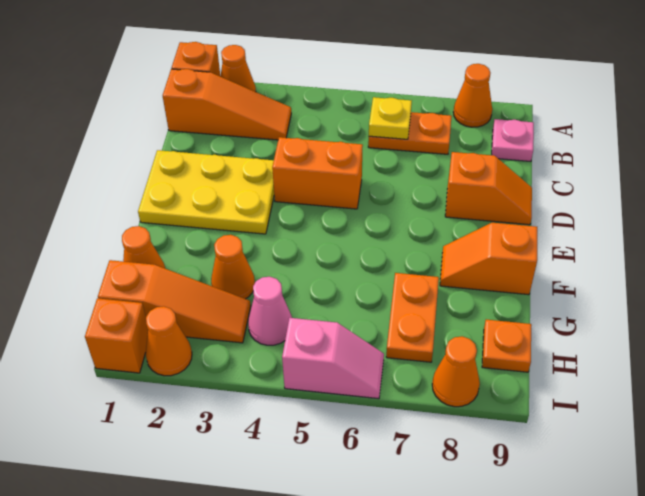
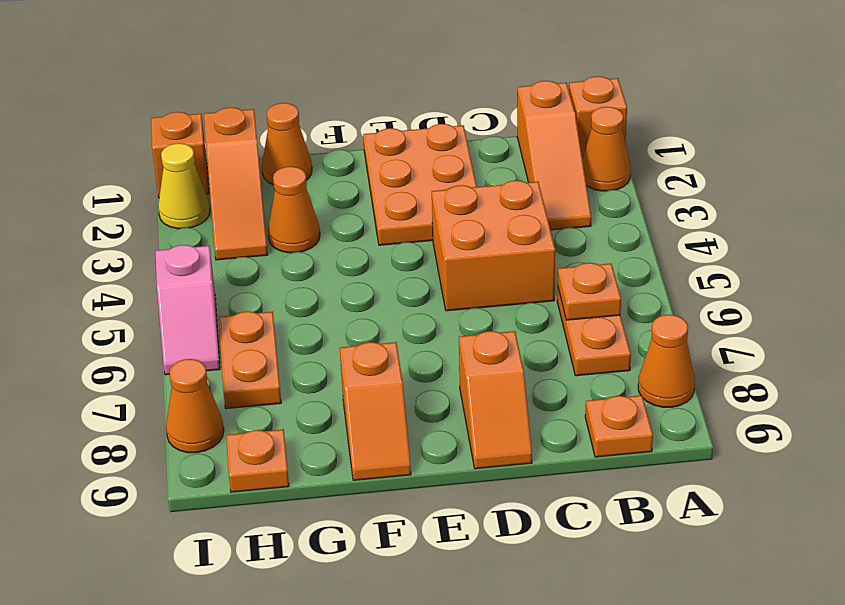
yellow 1x1 plate [369,97,412,139] -> orange 1x1 plate [558,263,621,320]
pink 1x1 plate [492,119,534,161] -> orange 1x1 plate [585,395,653,457]
yellow 2x3 plate [138,150,274,234] -> orange 2x3 plate [363,124,477,245]
orange 1x2 brick [272,137,363,209] -> orange 2x2 brick [432,180,555,311]
orange 1x2 slope [440,223,537,295] -> orange 1x2 slope turned to [340,342,411,480]
orange 1x2 plate [386,273,439,362] -> orange 1x2 plate turned to [219,311,281,409]
pink 1x1 cone [248,277,292,345] -> none
orange 1x1 cone [146,306,192,376] -> yellow 1x1 cone [158,143,210,229]

